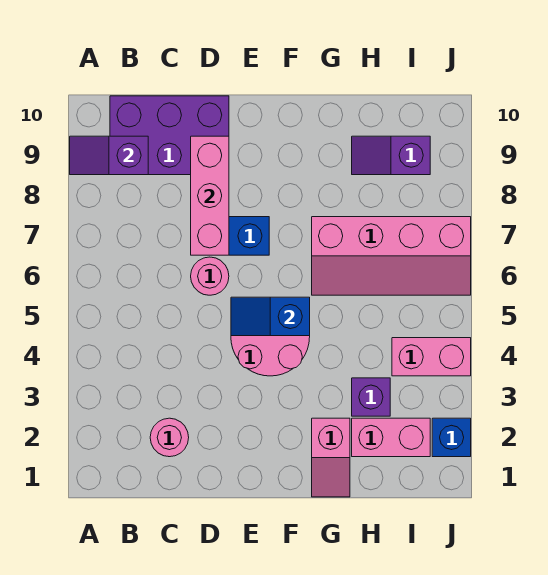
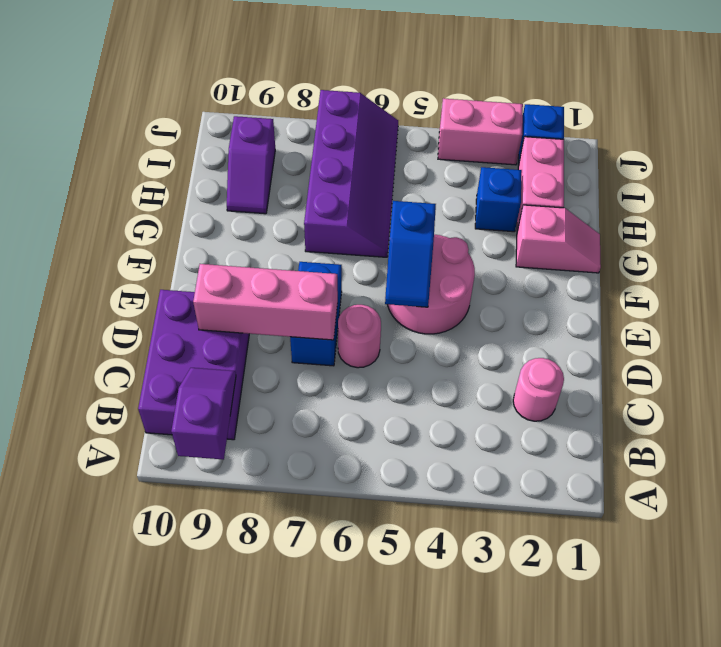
purple 1x2 slope [70,136,148,175] -> purple 1x2 slope turned to [171,368,236,460]
pink 2x4 slope [312,217,471,295] -> purple 2x4 slope [304,90,398,257]
purple 1x1 brick [352,378,390,416] -> blue 1x1 brick [475,167,522,232]
pink 1x2 brick [392,338,471,376] -> pink 1x2 brick turned to [438,98,523,165]

